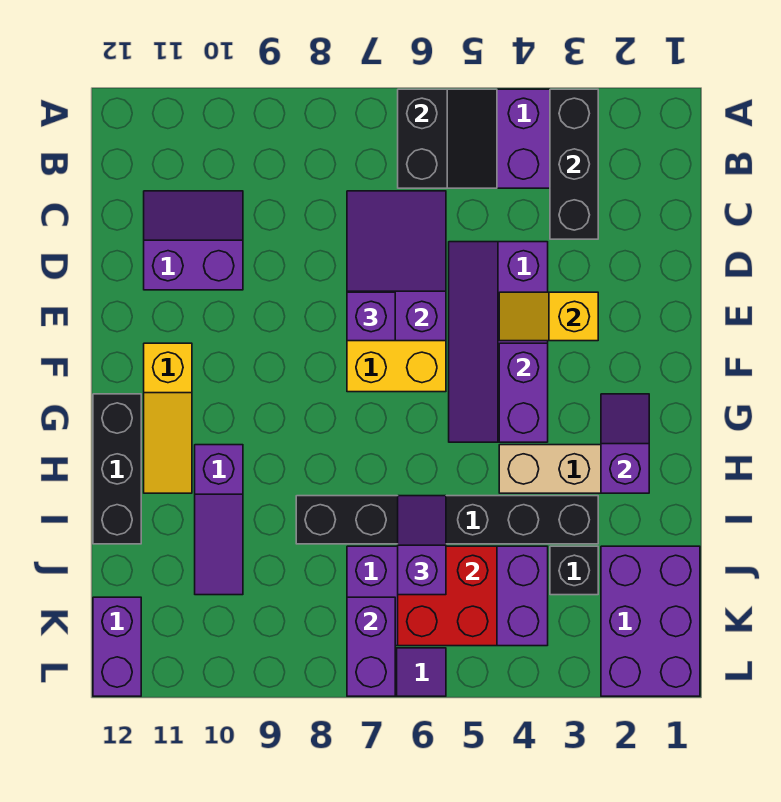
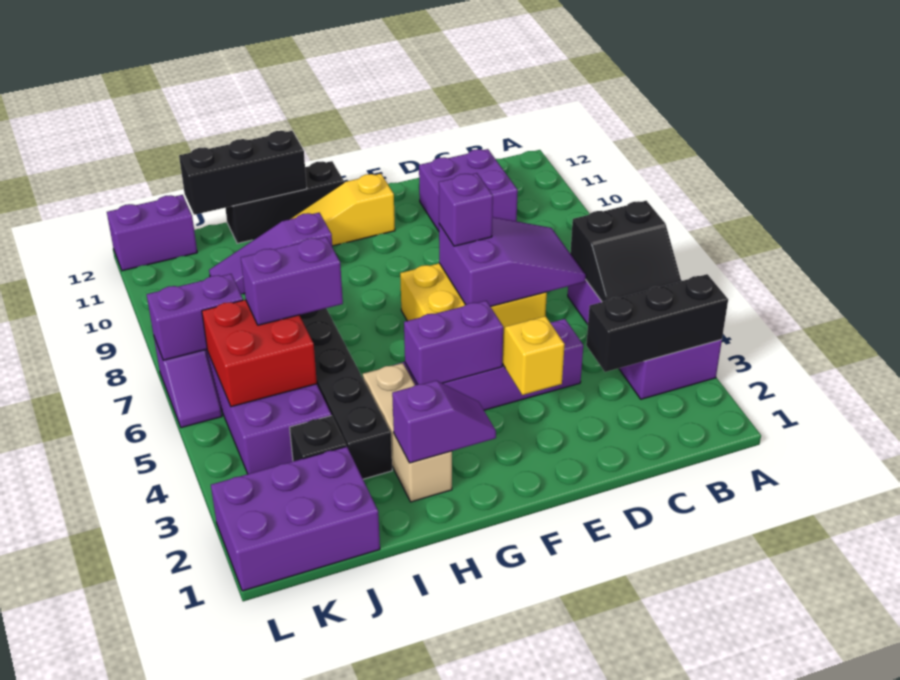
purple 2x2 slope [144,191,243,290] -> purple 2x2 brick [419,149,518,231]
none -> black 1x3 brick [179,131,307,215]
purple 1x2 slope [398,496,446,595] -> purple 1x2 brick [241,237,343,325]

